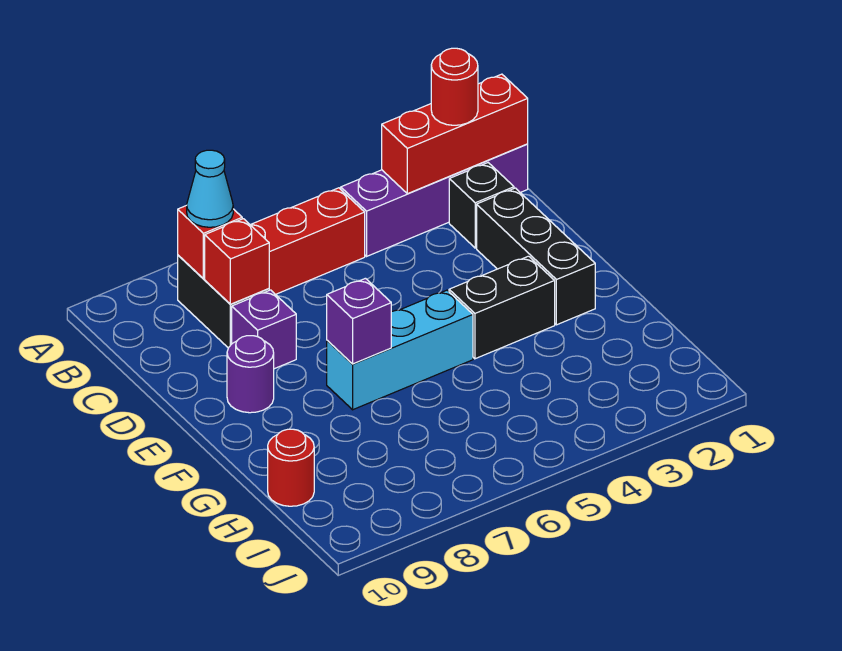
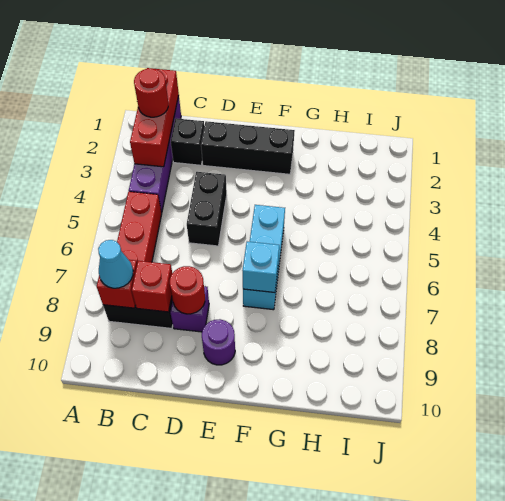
black 1x2 brick [449,256,555,359] -> black 1x2 brick moved to [187,172,227,246]
purple 1x1 brick [327,278,391,364] -> cyan 1x1 brick [243,242,279,293]
red 1x1 round brick [268,429,314,506] -> red 1x1 round brick moved to [170,266,205,314]

